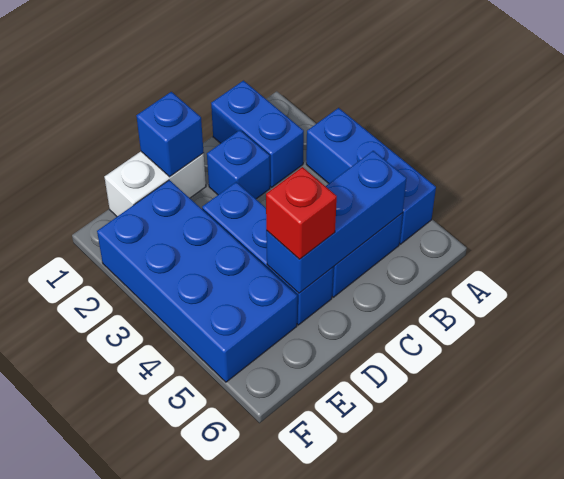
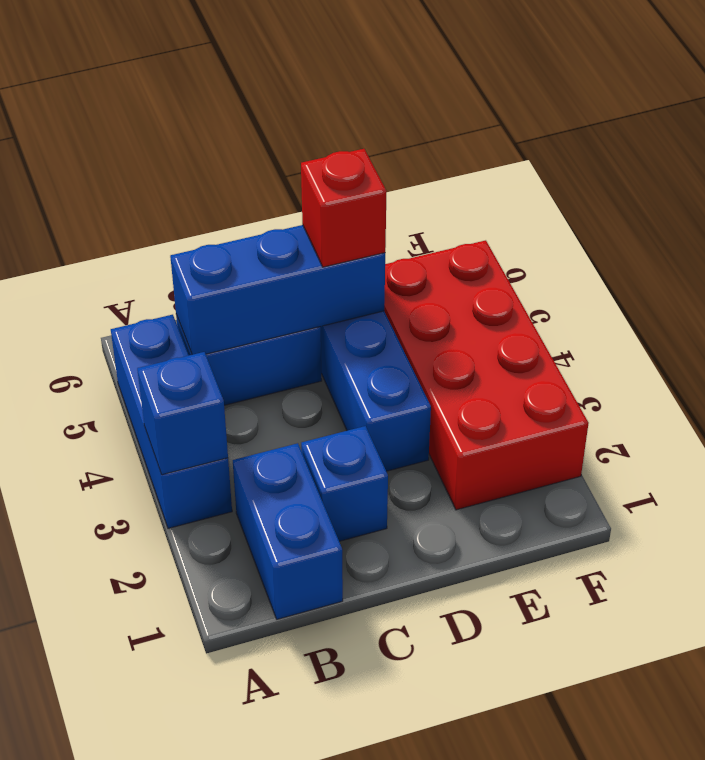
white 1x2 brick [104,152,206,216] -> none
blue 1x1 brick [136,92,204,177] -> blue 1x1 brick moved to [137,352,228,475]
blue 2x4 brick [97,180,297,382] -> red 2x4 brick [384,240,589,510]

